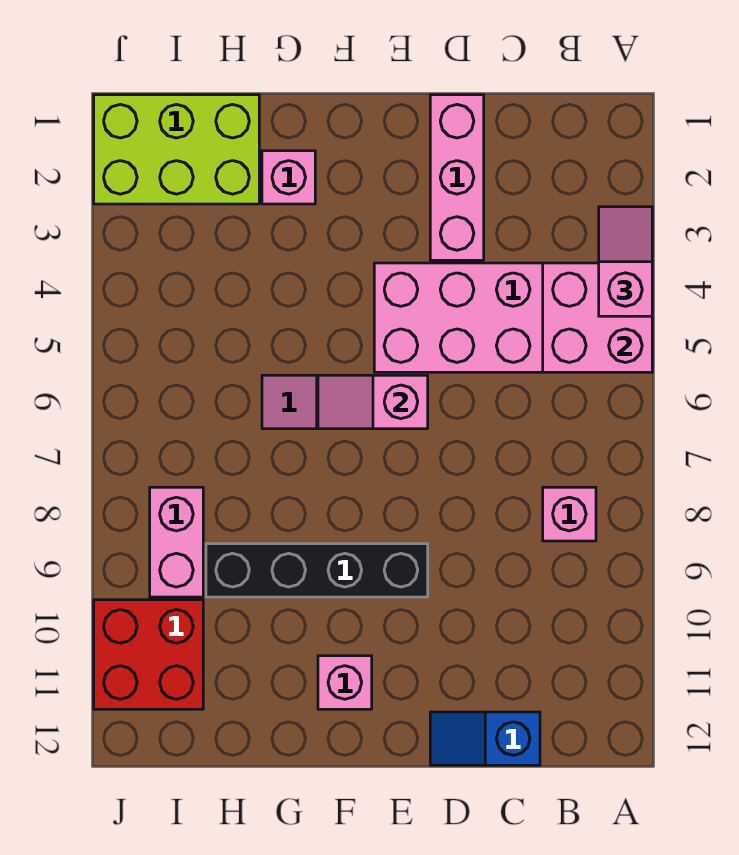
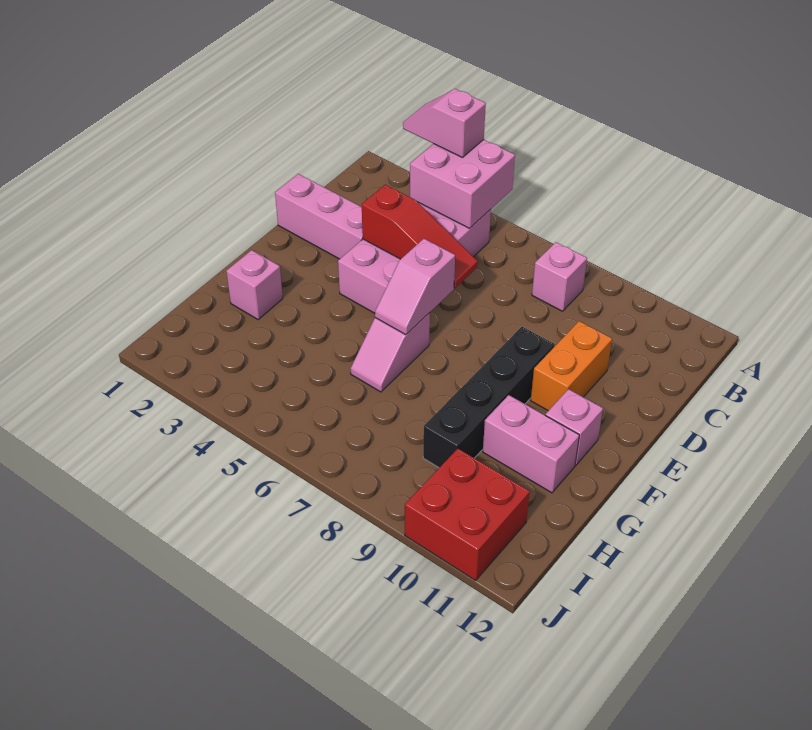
blue 1x2 slope [430,712,540,765] -> none
none -> red 1x3 slope [362,185,478,288]
none -> orange 1x2 brick [531,321,612,411]
lime 2x3 brick [94,95,259,204] -> none
pink 1x2 brick [150,487,203,597] -> pink 1x2 brick moved to [483,395,579,493]

